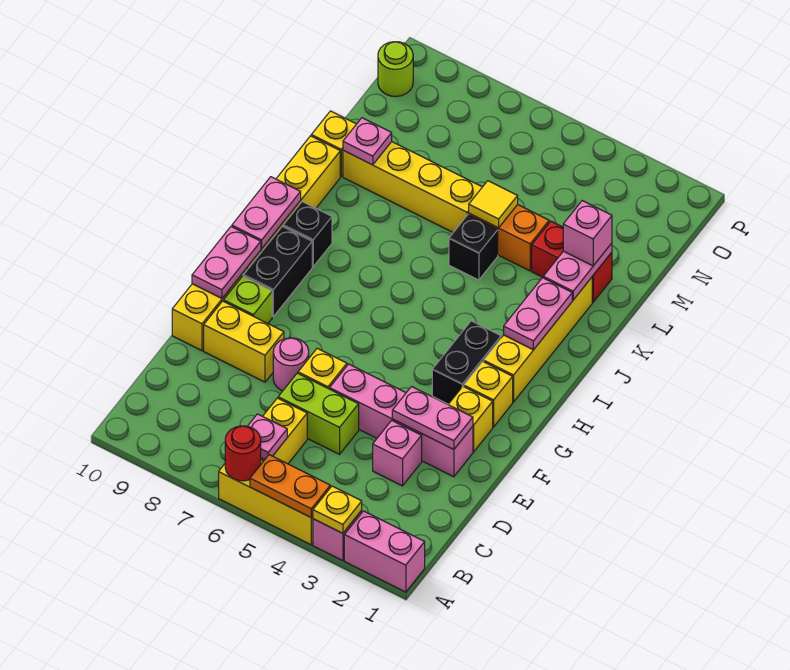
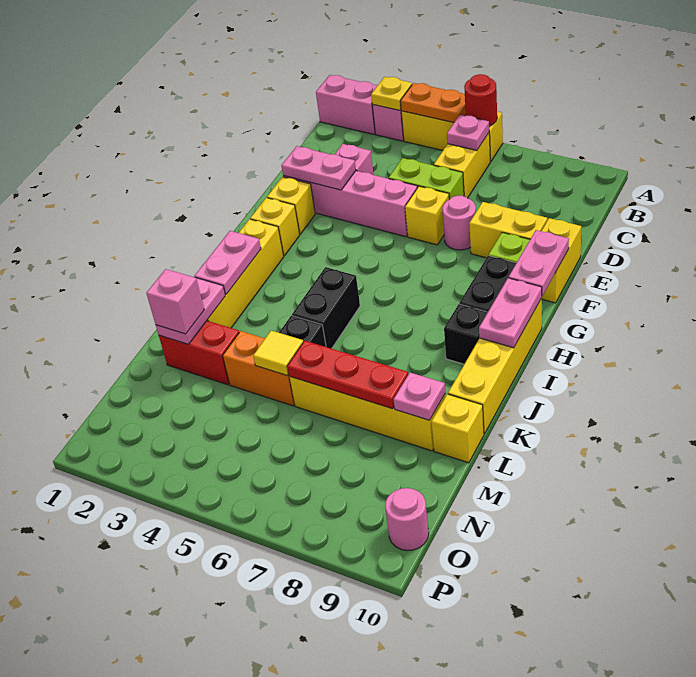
black 1x2 brick [432,321,501,404] -> black 1x2 brick moved to [292,267,360,349]
none -> red 1x3 plate [287,341,408,409]
lime 1x1 round brick [378,42,413,97] -> pink 1x1 round brick [385,488,429,551]

